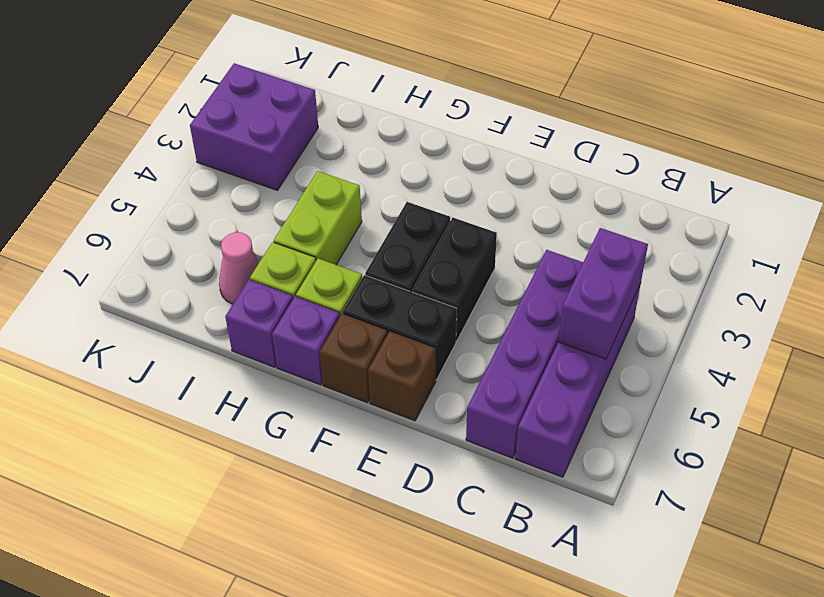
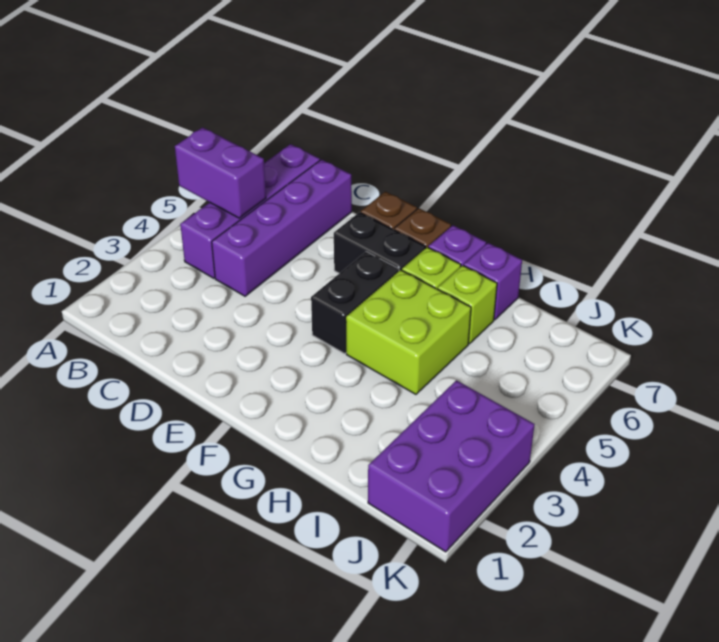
purple 1x2 brick [558,228,648,359] -> purple 1x2 brick turned to [175,127,266,218]
black 1x2 brick [412,218,497,341] -> none
lime 1x2 brick [274,171,362,265] -> lime 2x2 brick [346,270,471,394]
pink 1x1 cone [219,232,259,304] -> none
purple 2x2 brick [190,63,318,190] -> purple 2x3 brick [368,380,535,552]

